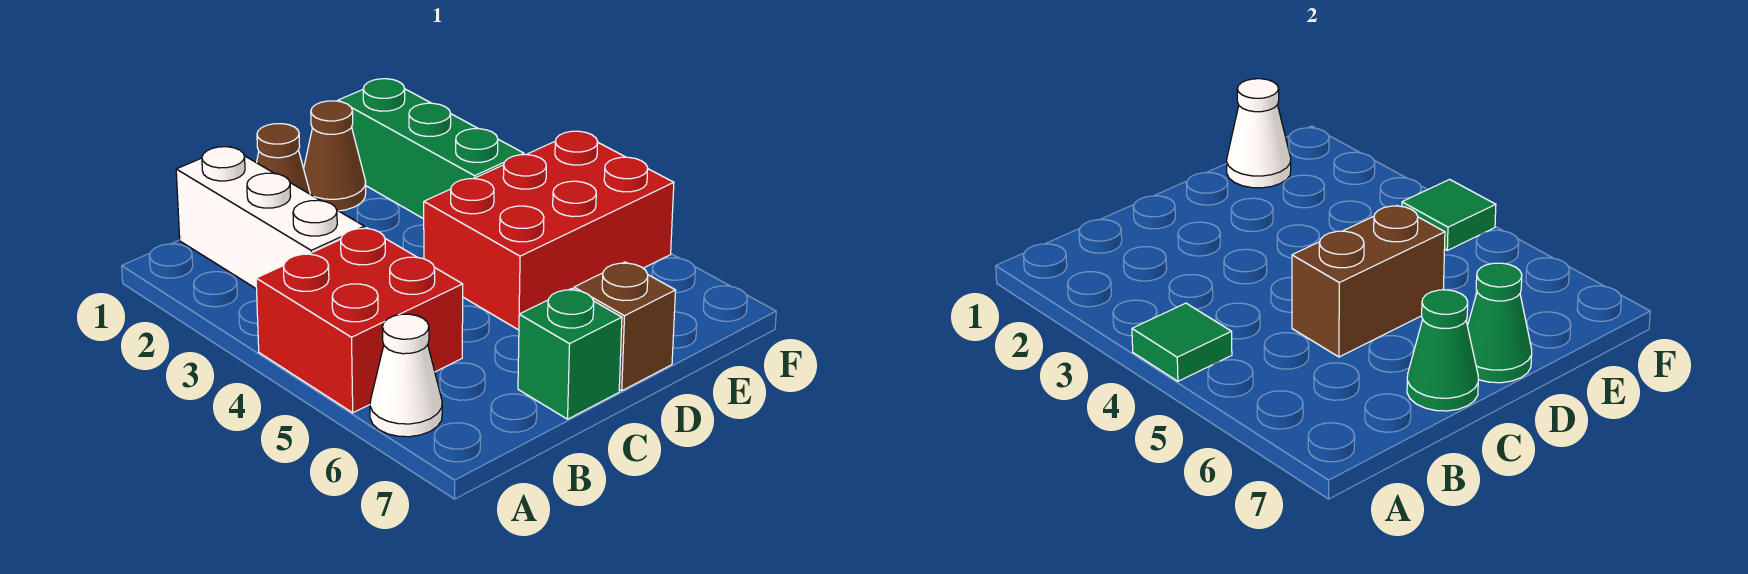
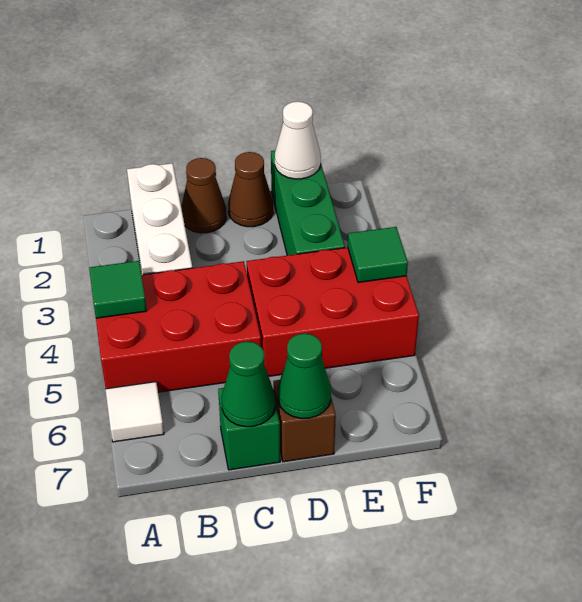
red 2x2 brick [256,228,463,413] -> red 2x3 brick [96,261,261,392]
white 1x1 cone [370,314,442,437] -> white 1x1 tile [106,382,164,442]
brown 1x2 brick [1292,206,1445,357] -> none

